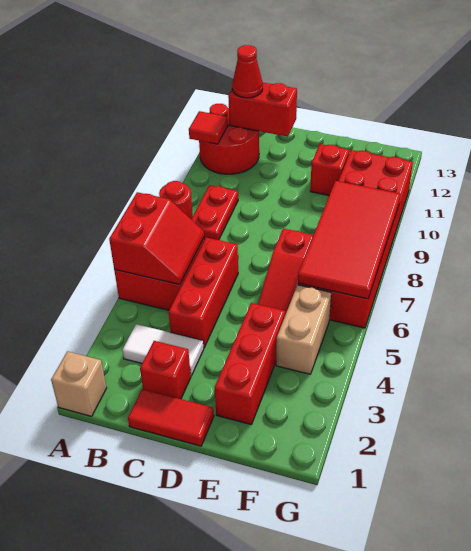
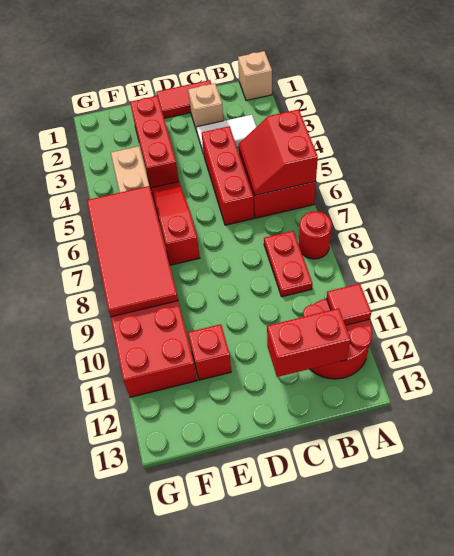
red 1x1 cone [232,45,263,98] -> none
red 1x1 brick [140,341,191,399] -> tan 1x1 brick [188,83,223,132]

